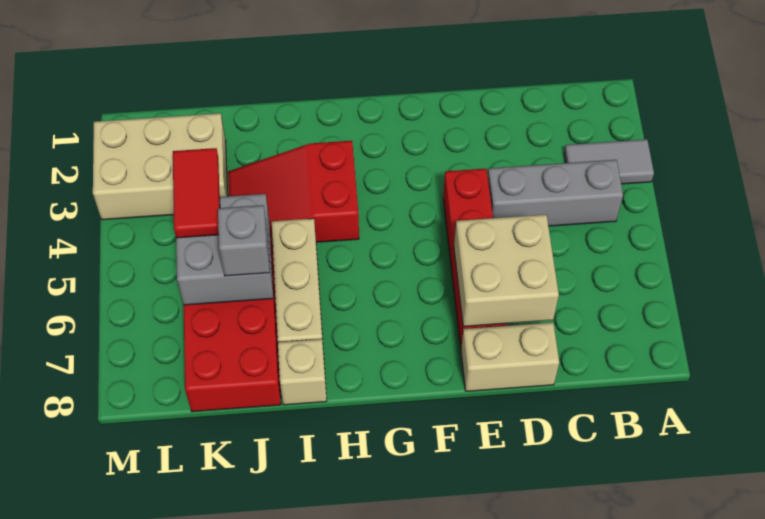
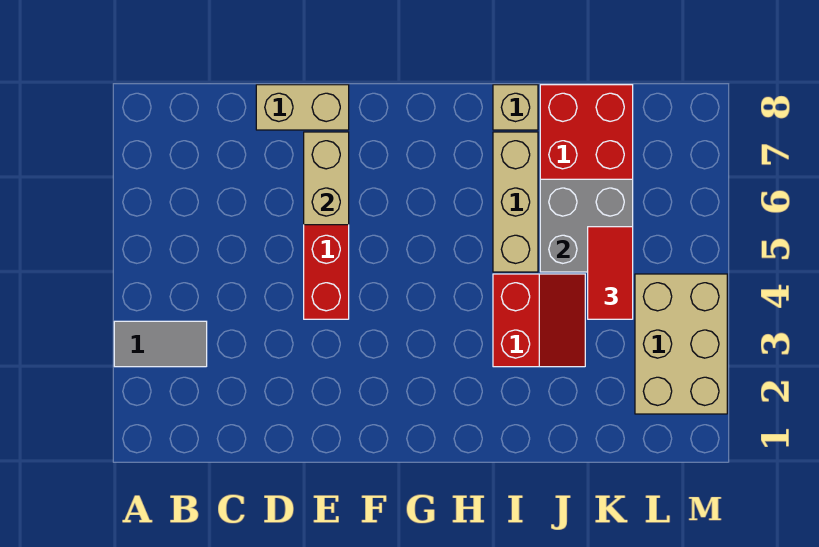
grey 1x3 brick [488,160,623,226] -> none
tan 2x2 brick [454,215,559,327] -> tan 1x2 brick [304,132,349,225]
red 2x3 slope [228,141,359,244] -> red 2x2 slope [493,274,585,367]
grey 1x1 brick [218,205,270,276] -> none
tan 2x3 brick [93,113,228,220] -> tan 2x3 brick turned to [635,274,727,414]

